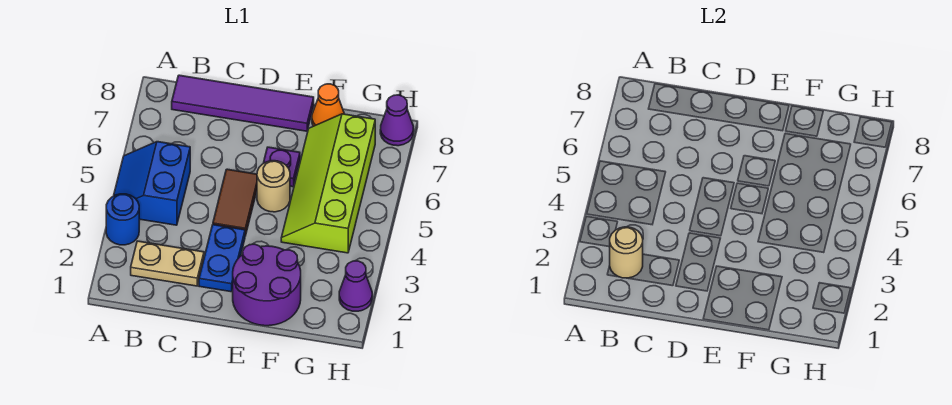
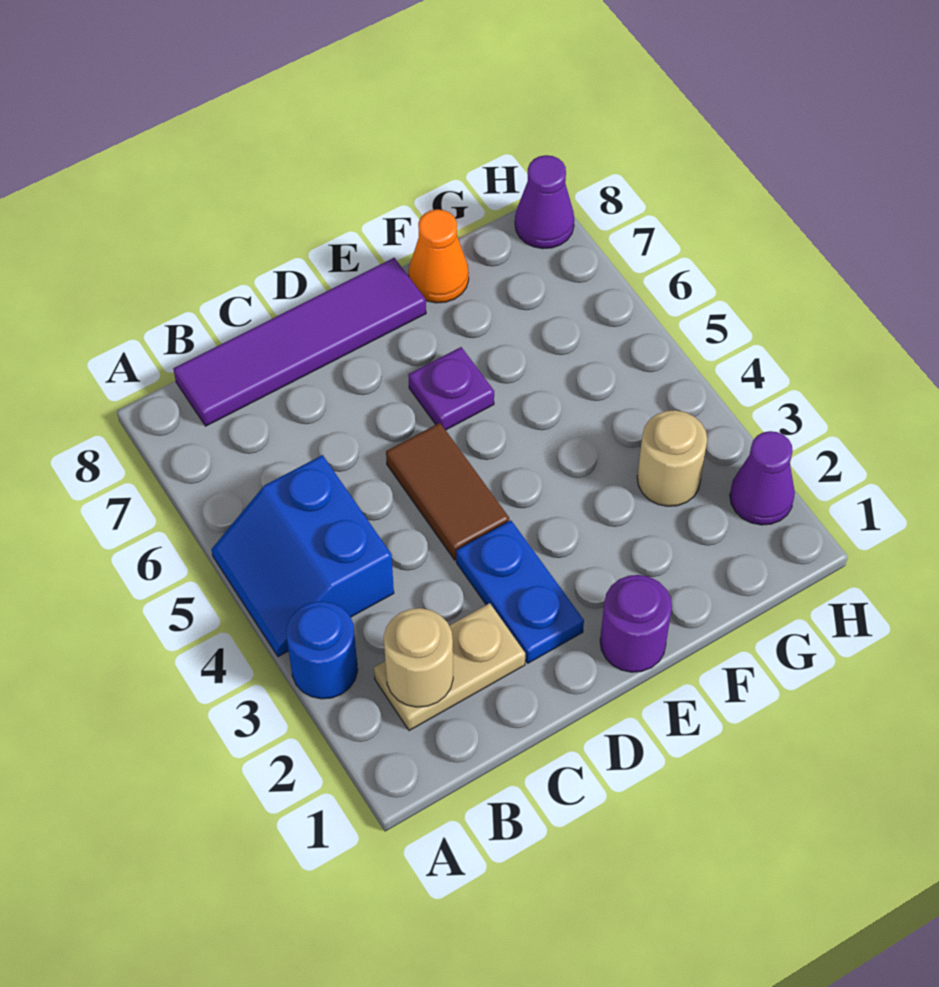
purple 2x2 round brick [233,244,301,326] -> purple 1x1 round brick [600,575,672,672]
tan 1x1 round brick [257,161,290,212] -> tan 1x1 round brick moved to [637,410,707,506]
lime 2x4 slope [281,114,375,253] -> none

